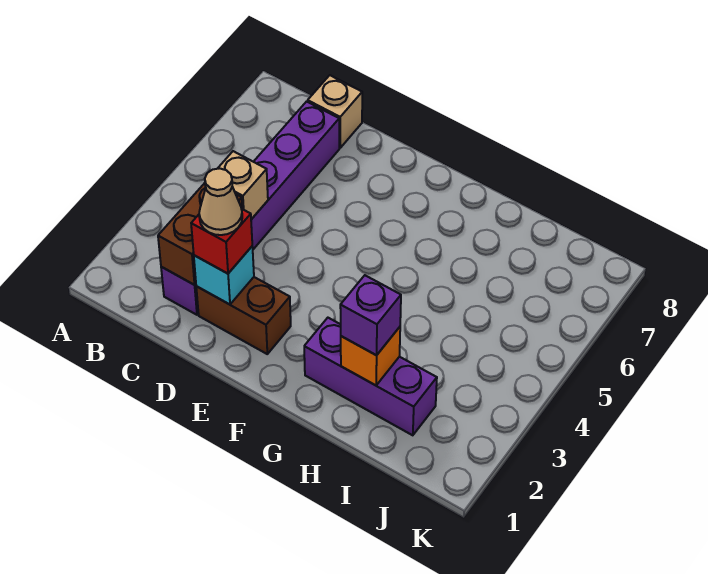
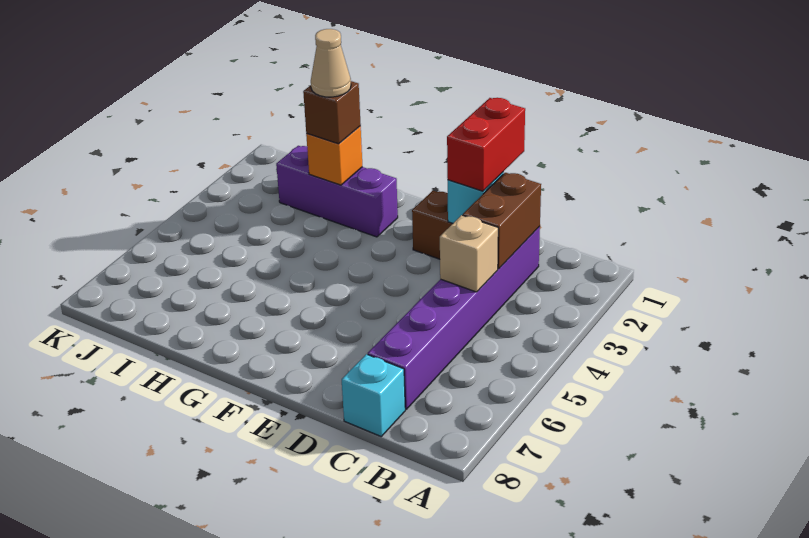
tan 1x1 brick [308,75,362,148] -> cyan 1x1 brick [342,354,405,436]
red 1x1 brick [191,209,252,274] -> red 1x2 brick [447,98,525,191]
tan 1x1 cone [199,168,242,235] -> tan 1x1 cone moved to [311,29,351,97]
purple 1x1 brick [340,275,401,355] -> brown 1x1 brick [303,81,361,144]

